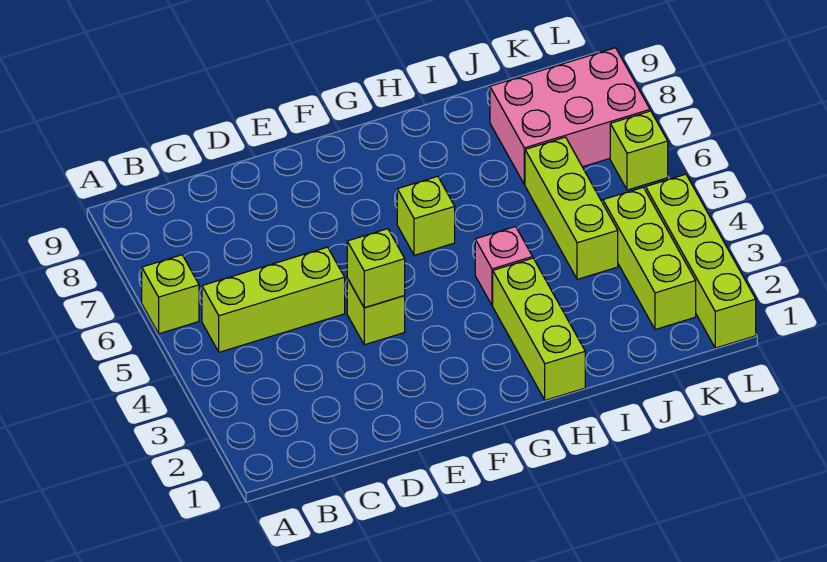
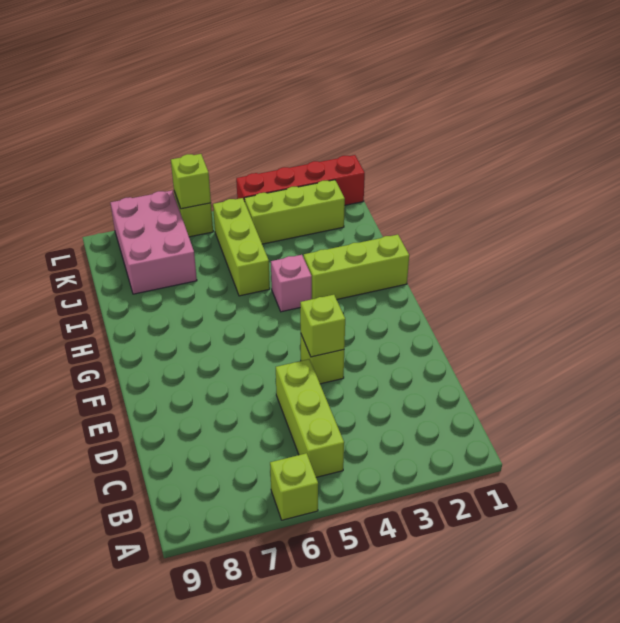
lime 1x1 brick [397,176,455,255] -> lime 1x1 brick moved to [171,154,211,209]
lime 1x3 brick [525,137,618,279] -> lime 1x3 brick turned to [213,198,270,296]
lime 1x4 brick [646,174,756,348] -> red 1x4 brick [236,155,365,205]

